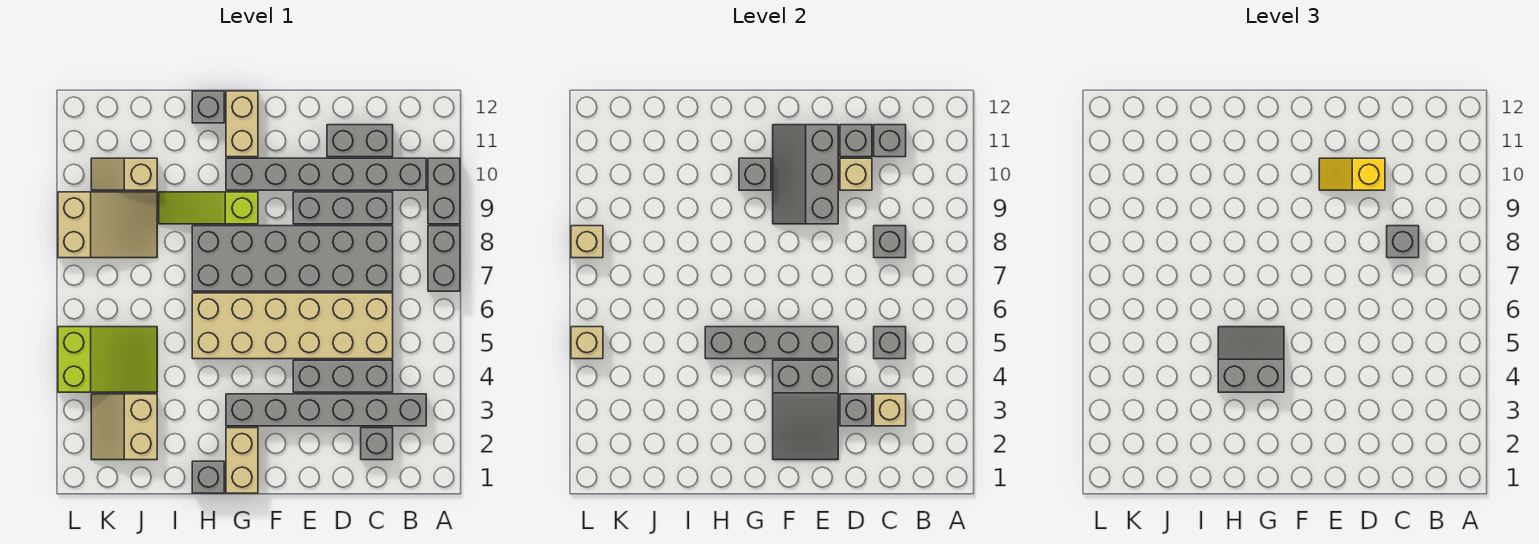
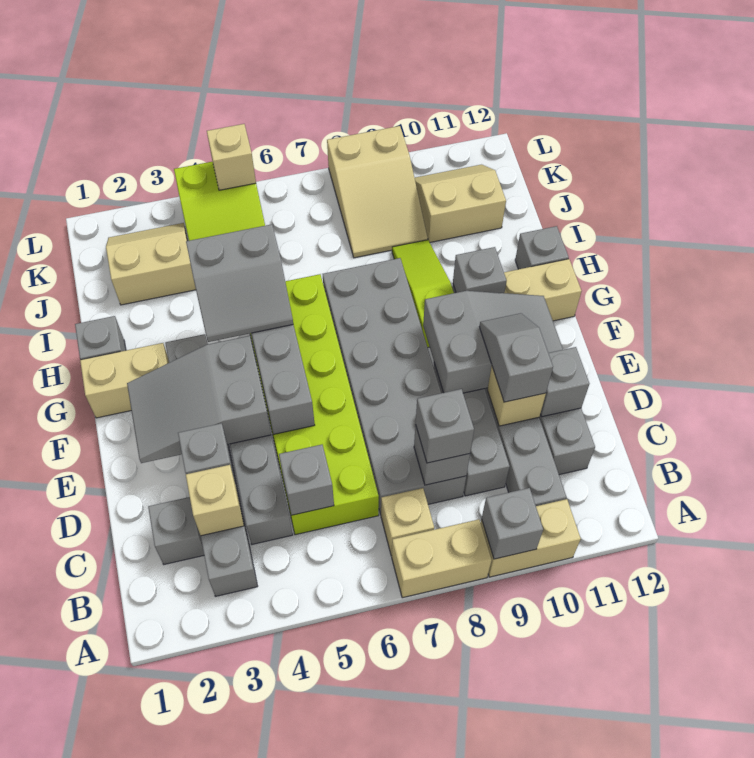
grey 1x2 brick [428,226,460,291] -> tan 1x2 brick [392,519,492,598]
grey 1x2 brick [428,158,460,224] -> tan 1x2 brick [481,499,581,577]
tan 2x6 brick [192,293,393,359] -> lime 2x6 brick [250,274,379,535]
grey 1x1 brick [874,125,906,157] -> grey 1x1 brick moved to [482,488,543,559]
yellow 1x2 slope [1319,158,1385,190] -> grey 1x2 slope [479,313,553,402]
grey 2x3 slope [773,125,838,224] -> grey 2x3 slope turned to [423,291,563,393]
grey 2x2 slope [1218,327,1284,392] -> grey 2x2 slope turned to [186,224,293,342]
tan 1x2 slope [91,158,157,190] -> tan 2x2 slope [415,165,506,242]
tan 1x1 brick [571,226,603,258] -> tan 1x1 brick moved to [381,488,434,556]

